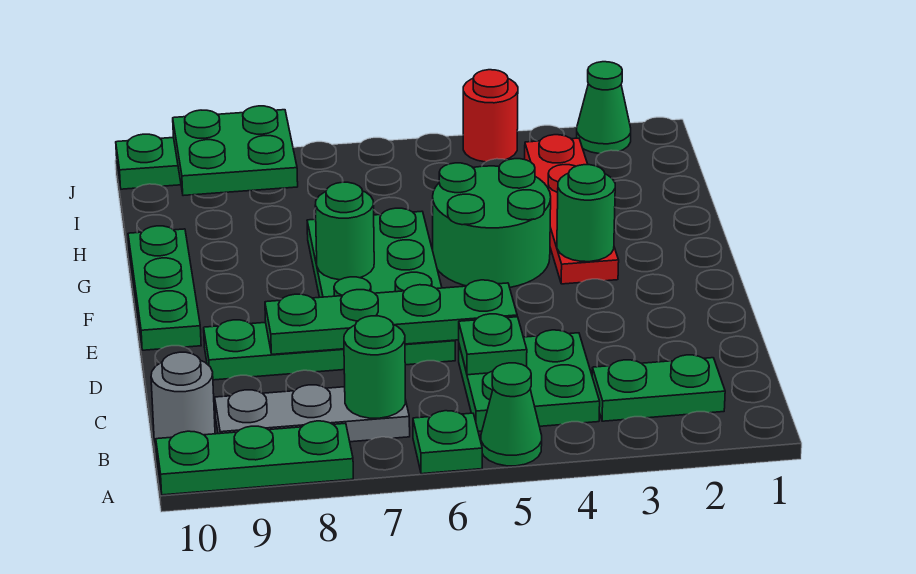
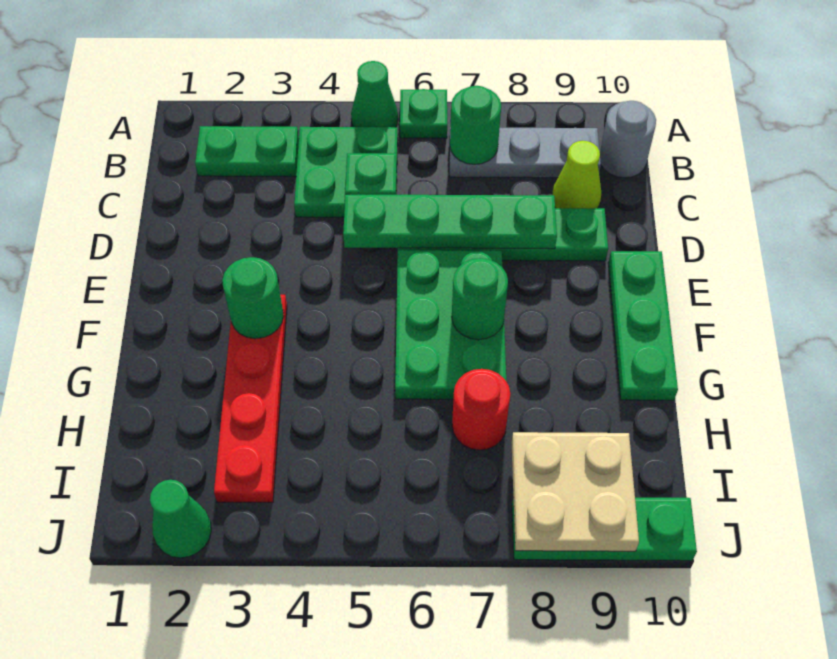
green 1x3 plate [156,421,353,495] -> none
none -> lime 1x1 cone [552,141,601,208]
green 2x2 round brick [433,159,551,287] -> none
green 2x2 plate [173,106,298,196] -> tan 2x2 plate [511,432,639,551]
red 1x1 round brick [463,70,518,162] -> red 1x1 round brick moved to [452,369,511,450]

